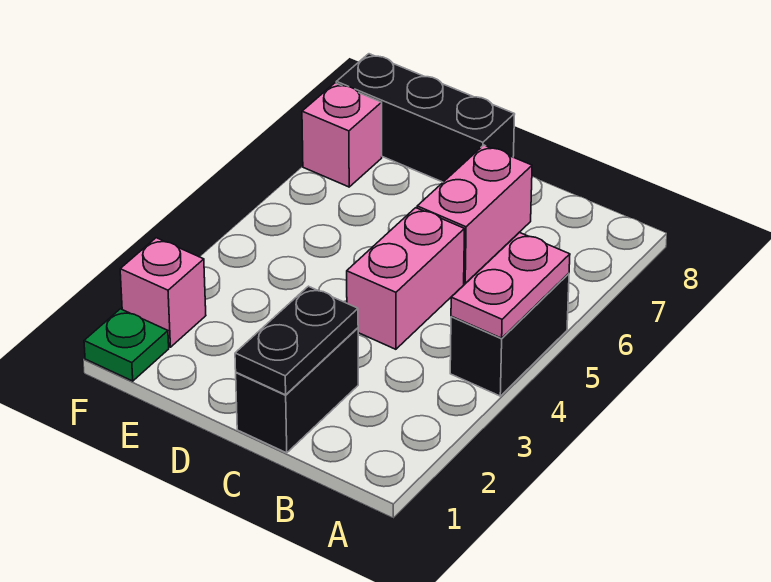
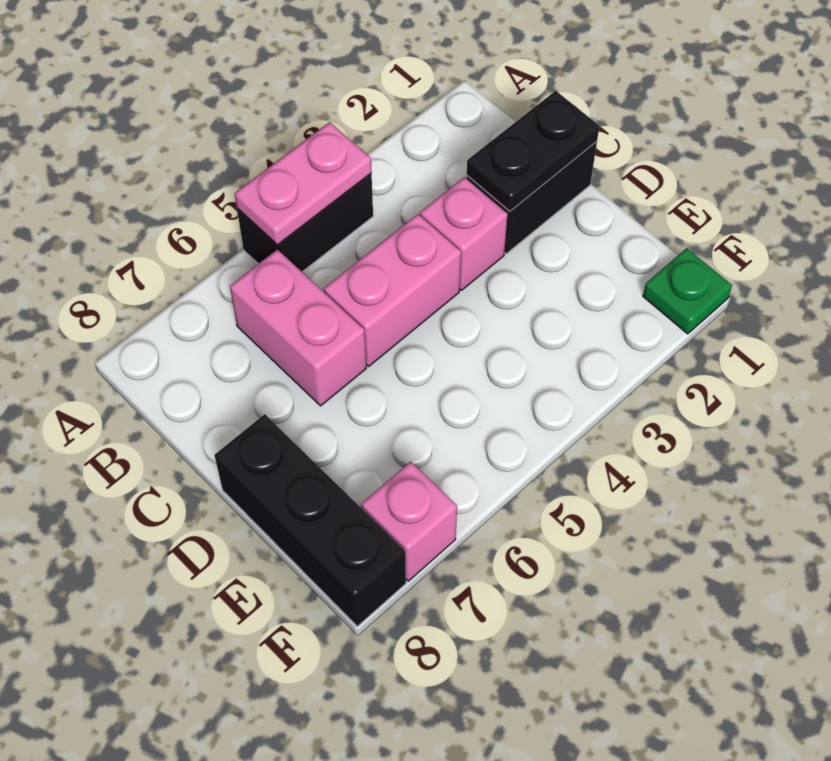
pink 1x2 brick [417,145,532,283] -> pink 1x2 brick turned to [230,249,366,406]
pink 1x1 brick [120,238,206,347] -> pink 1x1 brick moved to [420,177,508,290]

